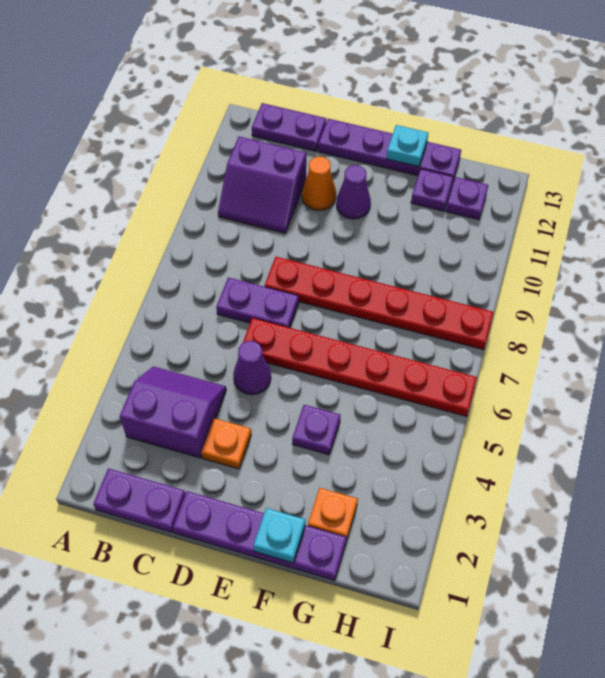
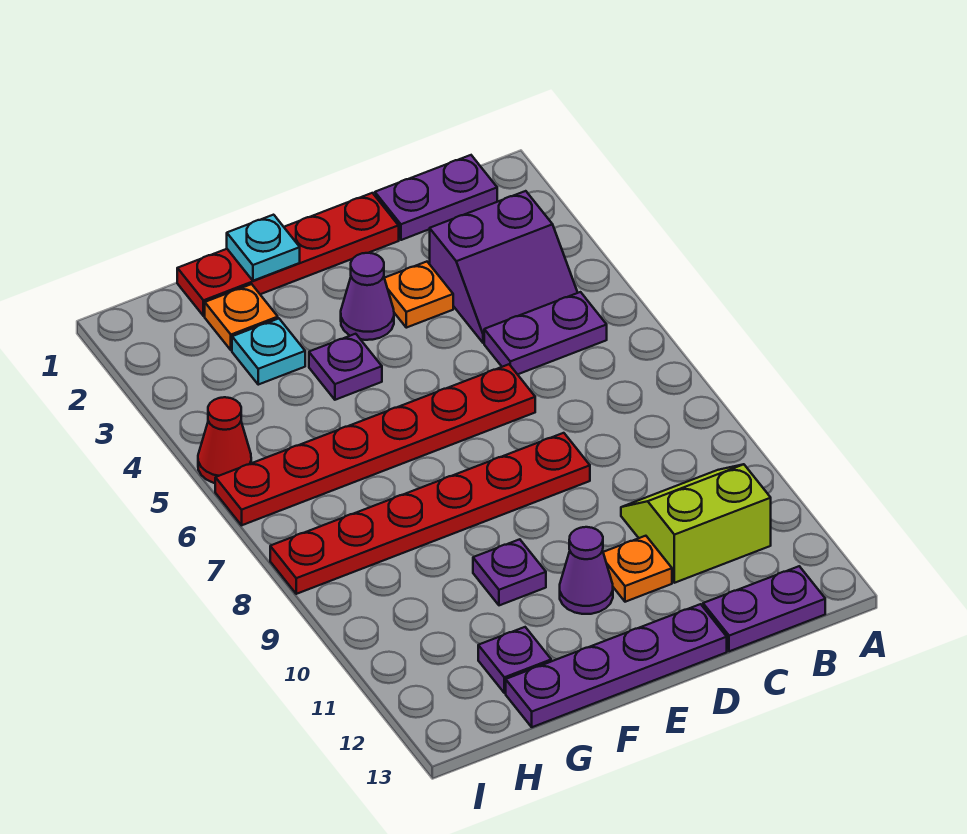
purple 2x2 slope [218,137,306,233] -> lime 2x2 slope [621,464,771,583]
purple 1x2 plate [216,278,299,328] -> purple 1x2 plate moved to [484,292,607,374]
purple 1x4 plate [173,491,346,580] -> red 1x4 plate [177,193,399,316]
purple 1x1 cone [233,341,271,395] -> purple 1x1 cone moved to [341,253,394,340]
orange 1x1 cone [302,157,336,210] -> orange 1x1 plate [603,536,672,602]
cyan 1x1 plate [386,125,428,167] -> cyan 1x1 plate moved to [232,319,305,385]
purple 1x1 plate [446,177,488,220] -> purple 1x1 plate moved to [473,539,546,605]
none -> red 1x1 cone [198,397,251,483]

